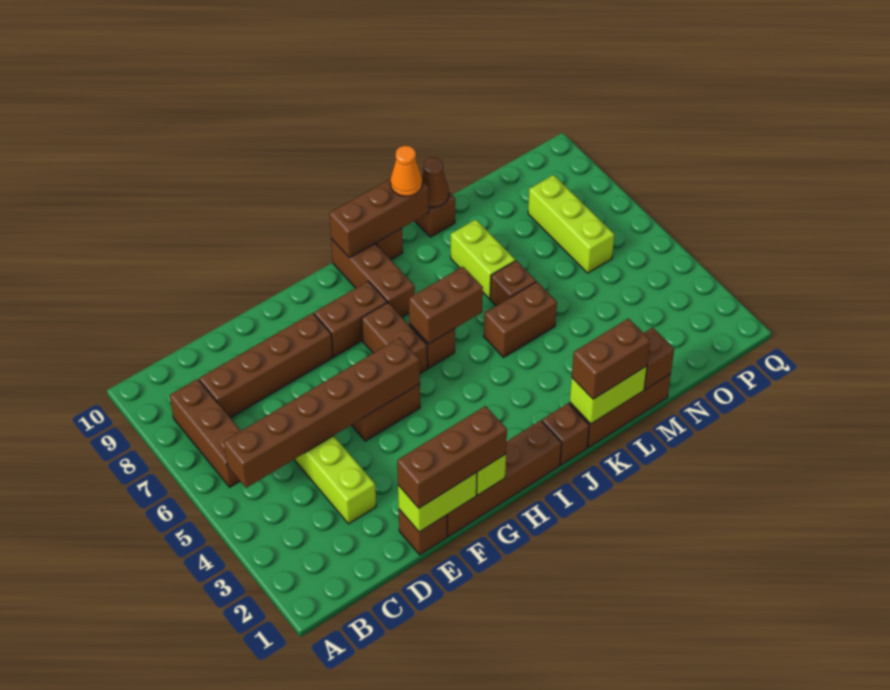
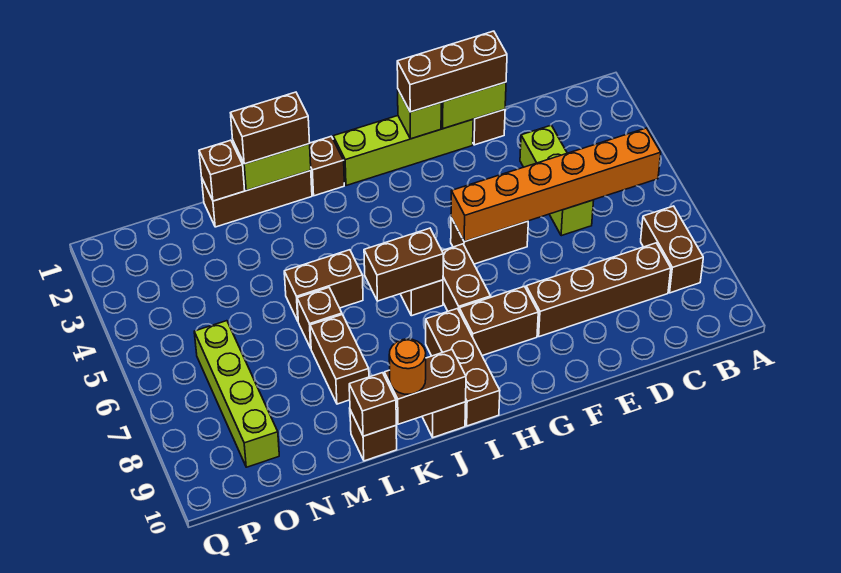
brown 1x6 brick [224,338,420,488] -> orange 1x6 brick [451,128,661,242]
brown 1x3 brick [170,379,241,487] -> brown 1x2 brick [641,206,703,293]
brown 1x4 brick [447,420,562,536] -> lime 1x4 brick [333,116,473,186]
brown 1x3 brick [329,179,429,258] -> brown 1x2 brick [384,349,466,424]
orange 1x1 cone [390,146,422,196] -> orange 1x1 round brick [389,339,426,394]
lime 1x2 brick [451,220,515,299] -> brown 1x2 brick [310,315,369,404]
brown 1x1 cone [422,158,449,207] -> brown 1x1 brick [349,373,396,436]
lime 1x3 brick [528,175,614,273] -> lime 1x4 brick [194,321,279,467]

